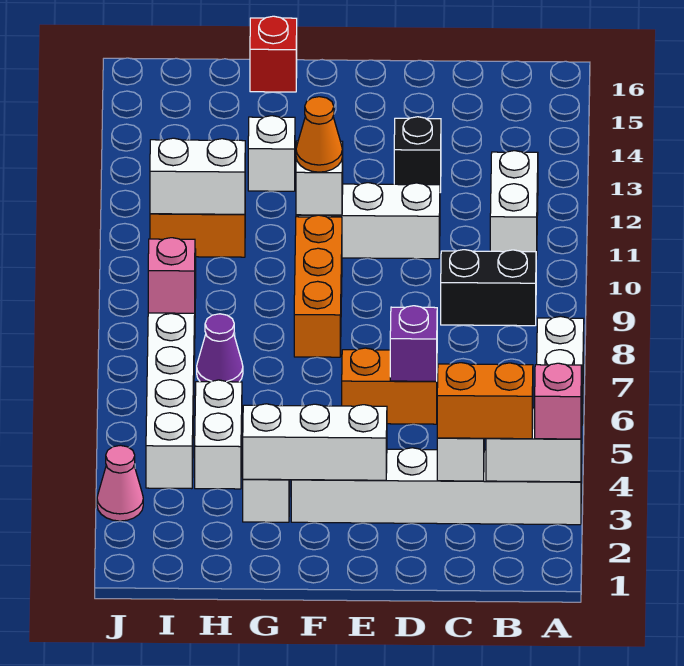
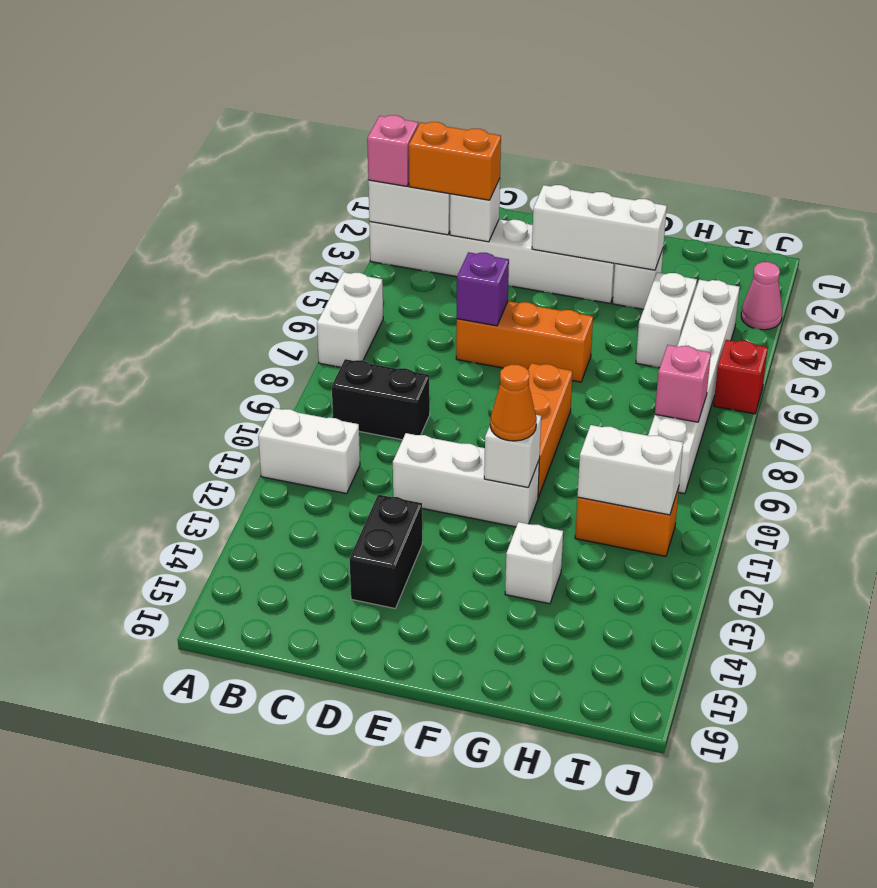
white 1x2 brick [490,151,538,259] -> white 1x2 brick turned to [258,408,360,494]
orange 1x2 brick [342,348,437,424] -> orange 1x3 brick [456,301,593,382]
black 1x1 brick [394,117,441,192] -> black 1x2 brick [350,495,422,608]
red 1x1 brick [250,16,297,92] -> red 1x1 brick moved to [714,340,768,414]
purple 1x1 cone [197,314,243,382] -> none

